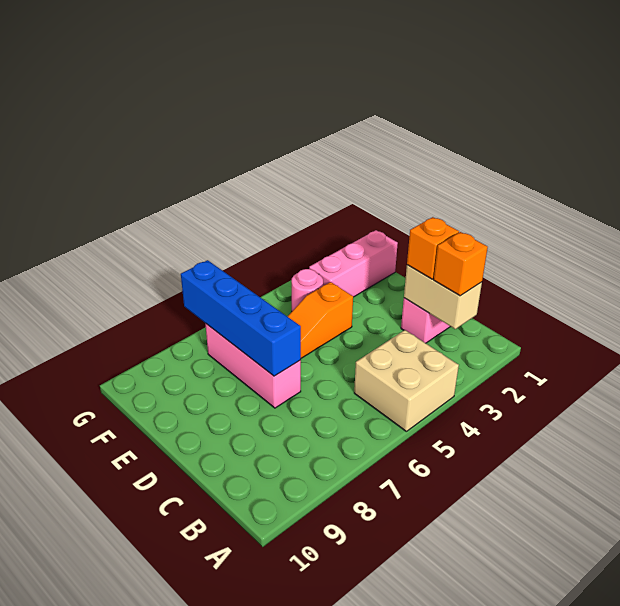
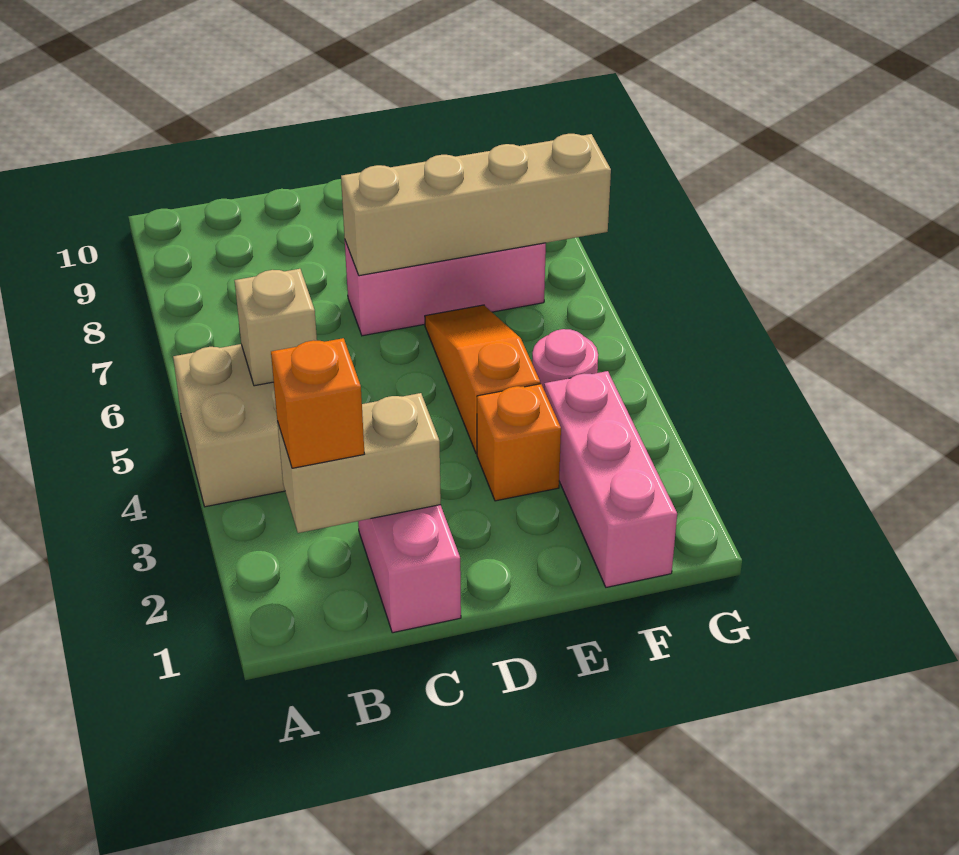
none -> tan 1x1 brick [235,269,317,386]
orange 1x1 brick [407,217,459,279] -> orange 1x1 brick moved to [477,384,561,501]
blue 1x4 brick [181,260,301,376] -> tan 1x4 brick [341,134,611,276]

